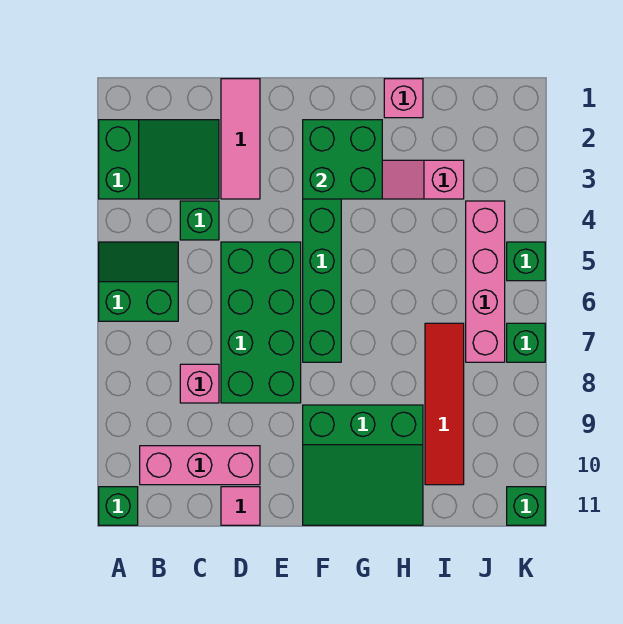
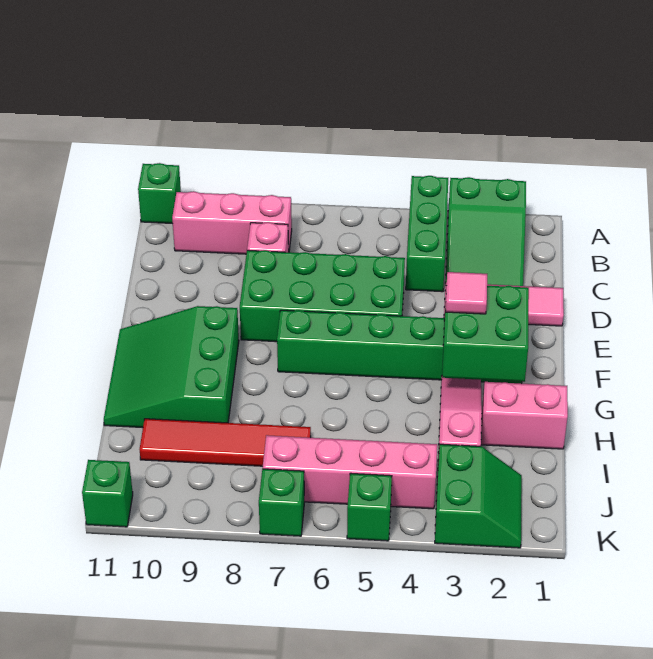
green 2x2 slope [99,242,178,321] -> green 2x2 slope moved to [435,444,522,548]
pink 1x3 brick [140,446,260,485] -> pink 1x3 brick turned to [172,191,292,254]
green 1x1 brick [180,201,219,240] -> green 1x3 brick [406,176,448,292]
pink 1x1 tile [221,487,260,525] -> pink 1x1 tile moved to [445,272,487,314]
pink 1x1 brick [384,79,423,118] -> pink 1x2 brick [481,382,568,449]

